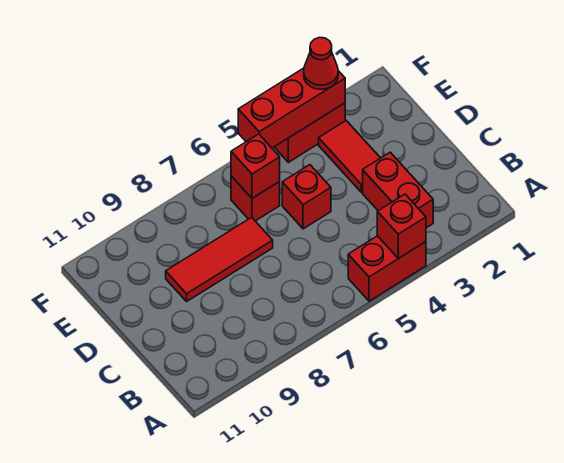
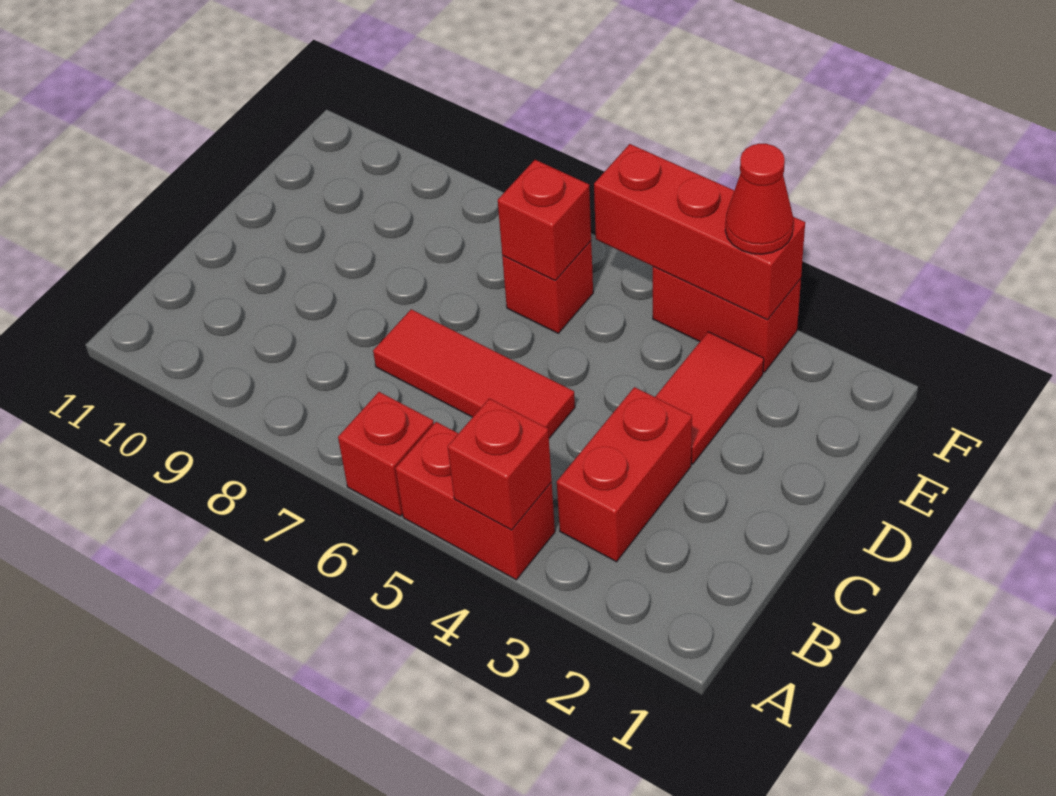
red 1x1 brick [282,165,331,229] -> red 1x1 brick moved to [338,392,434,516]
red 1x3 tile [166,217,273,301] -> red 1x3 tile moved to [373,309,575,438]

